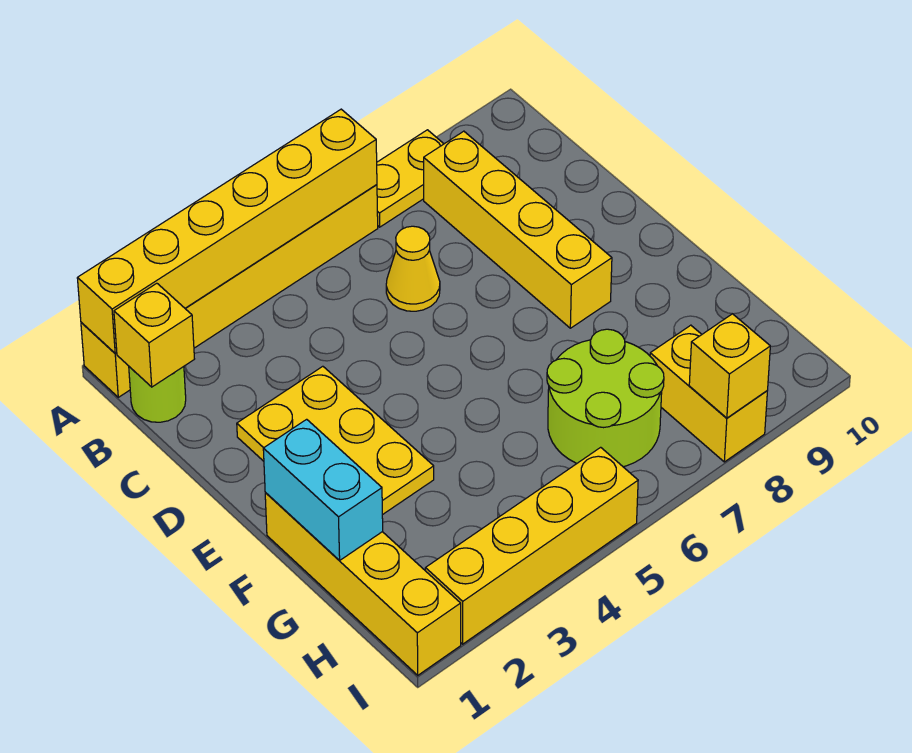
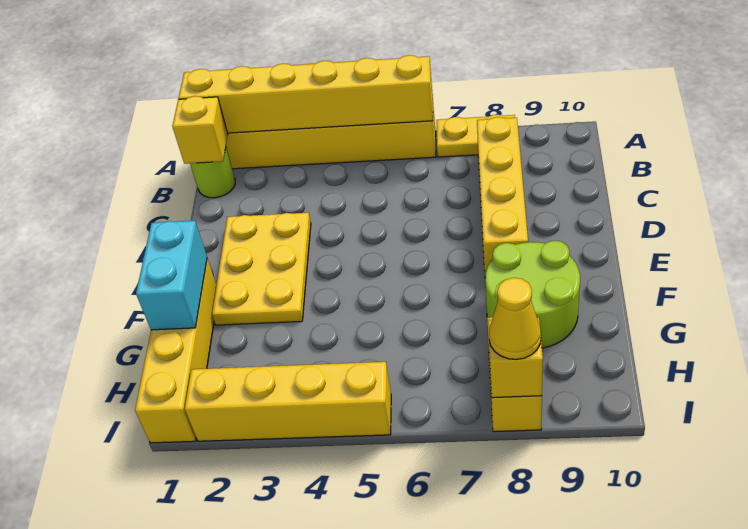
yellow 1x1 cone [386,226,440,311] -> yellow 1x1 cone moved to [489,278,541,359]
lime 2x2 round brick [547,329,664,467] -> lime 2x2 round brick moved to [485,241,580,348]

